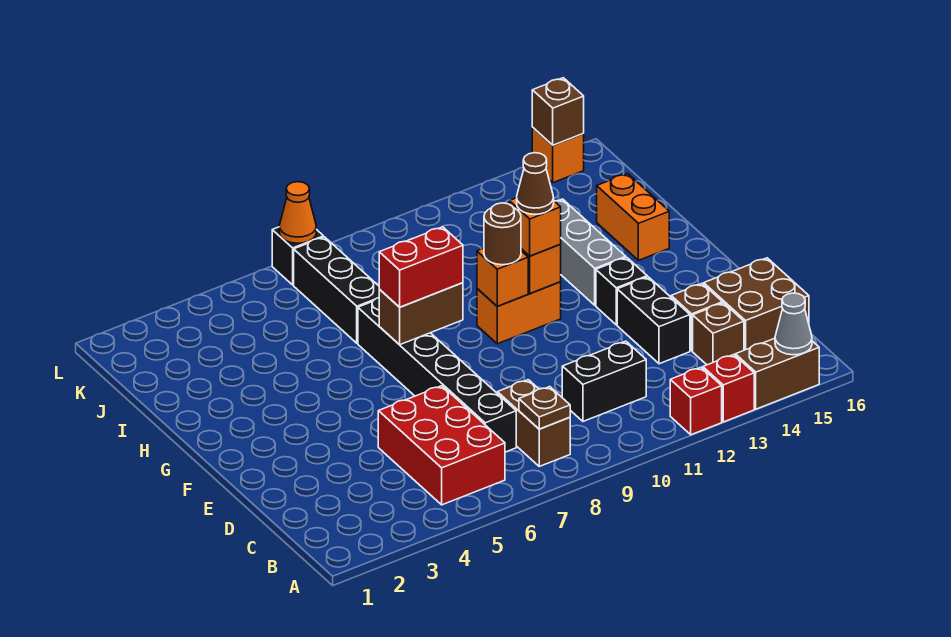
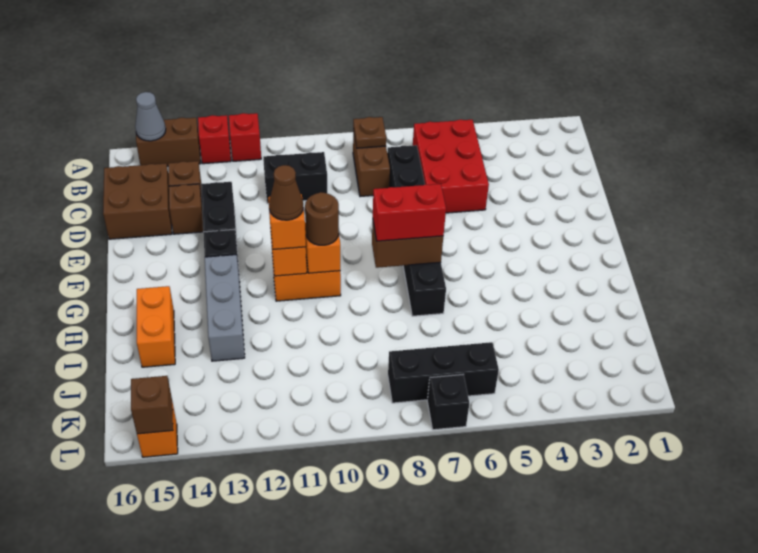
black 1x3 brick [294,237,380,343] -> black 1x3 brick turned to [388,342,499,403]
orange 1x1 cone [279,182,316,243] -> none

